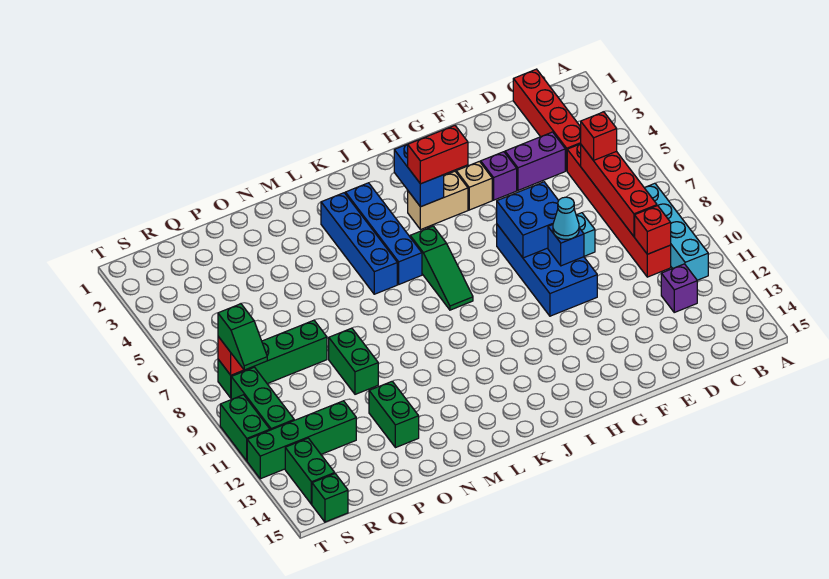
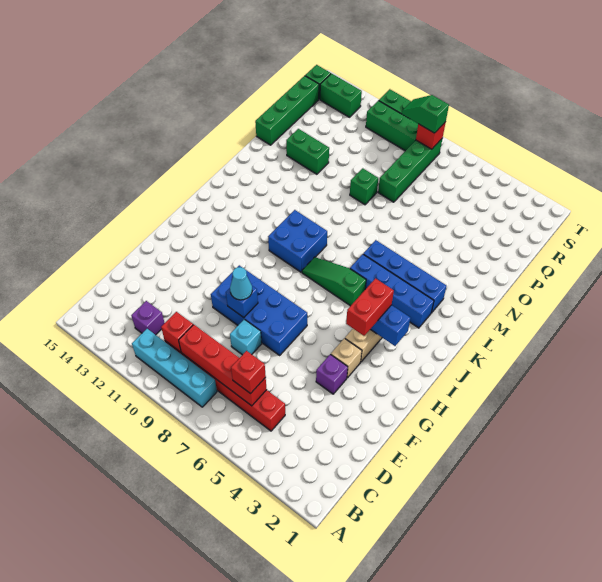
red 1x4 brick [513,69,581,171] -> none
purple 1x2 brick [505,132,565,190] -> none
blue 2x2 brick [497,182,559,258] -> blue 2x2 brick moved to [268,210,327,272]
green 1x2 brick [329,328,378,394] -> green 1x1 brick [350,168,378,205]
green 1x4 brick [247,401,356,479] -> green 1x4 brick moved to [255,76,319,145]

